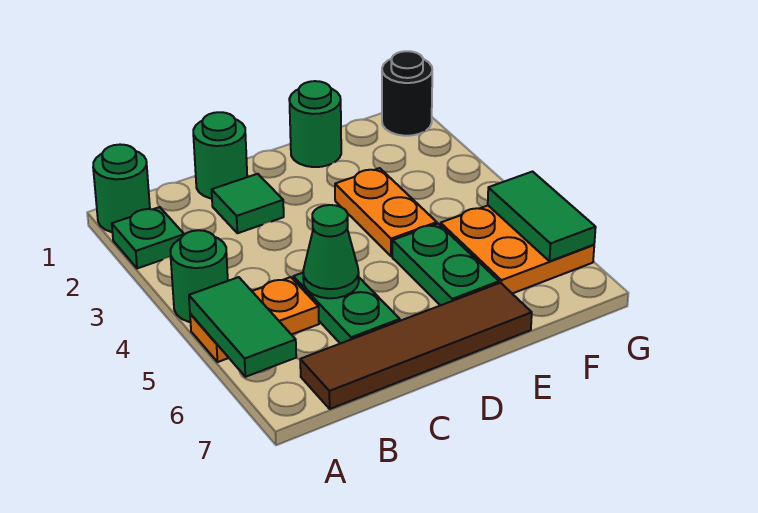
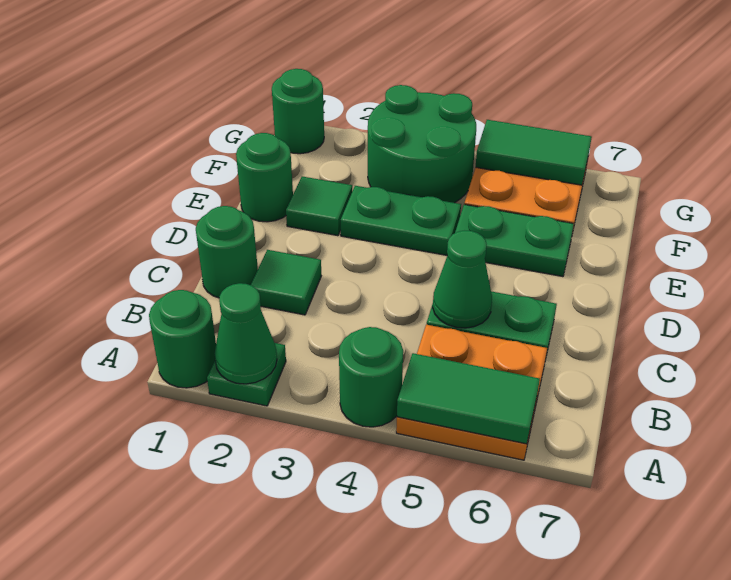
none -> green 1x1 cone [214,283,277,384]
orange 1x2 plate [190,277,319,362] -> orange 2x2 plate [396,325,547,460]
brown 1x4 tile [300,283,532,409] -> none
none -> green 1x1 tile [286,176,352,236]
orange 1x2 plate [335,168,437,256] -> green 1x2 plate [341,186,461,255]
none -> green 2x2 round brick [368,85,476,203]
black 1x1 round brick [382,51,432,136] -> green 1x1 round brick [272,69,324,154]

